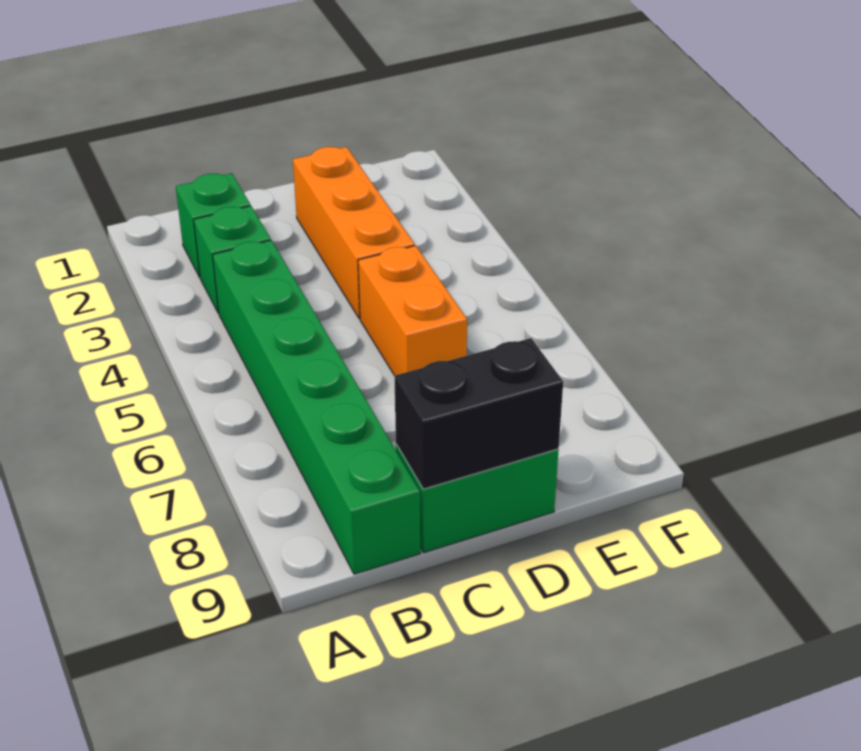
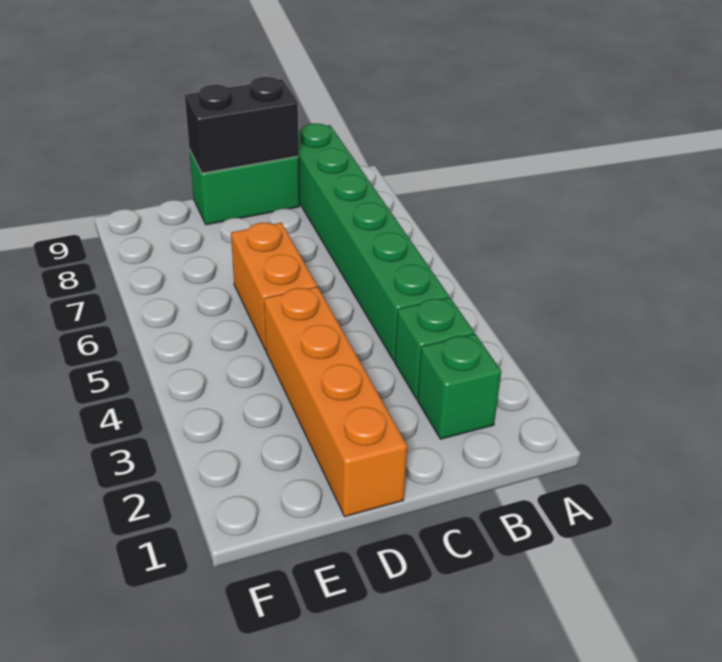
orange 1x3 brick [293,147,415,319] -> orange 1x4 brick [264,287,407,517]

